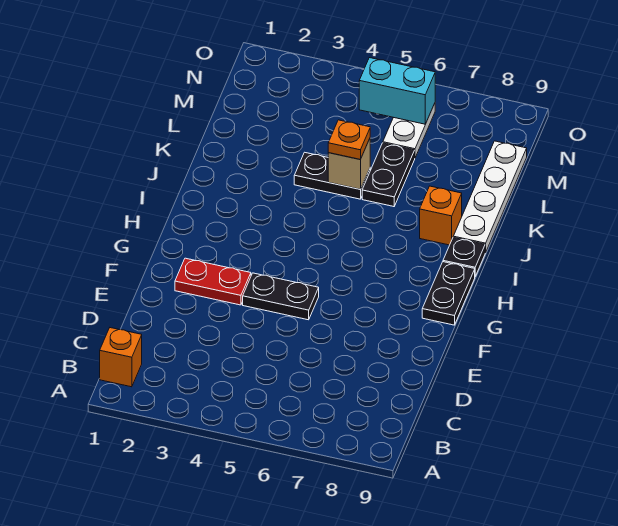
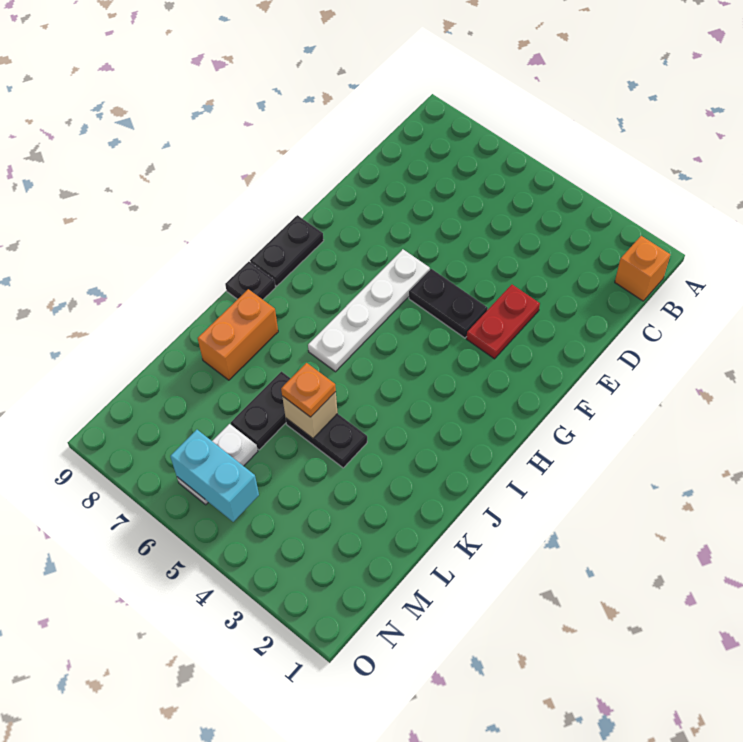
red 1x2 plate [175,258,251,305] -> red 1x2 plate turned to [466,285,540,359]
orange 1x1 brick [420,186,462,245] -> orange 1x2 brick [198,289,278,380]
white 1x4 plate [453,141,527,253] -> white 1x4 plate moved to [308,249,430,372]

